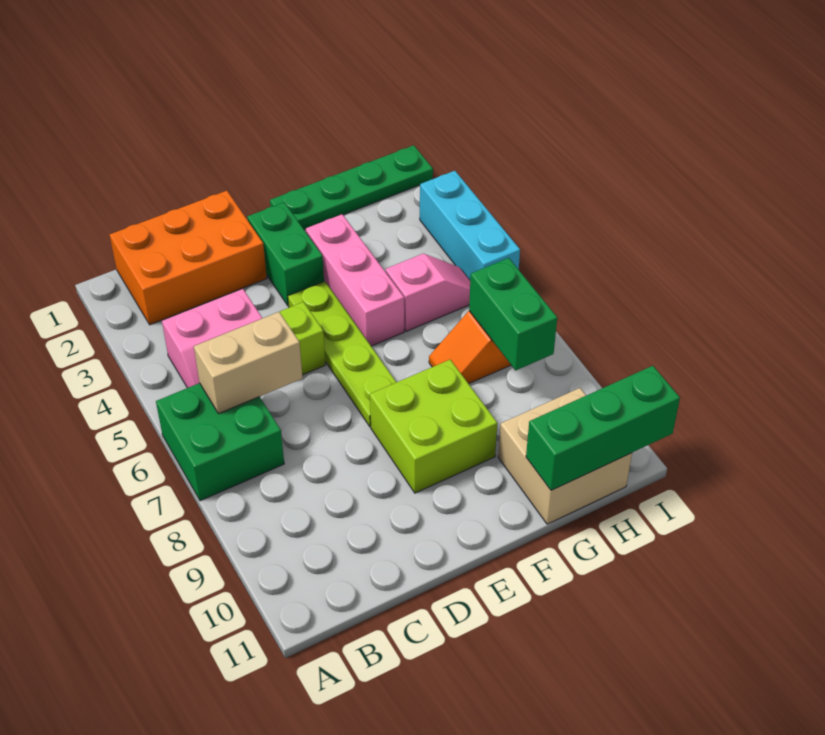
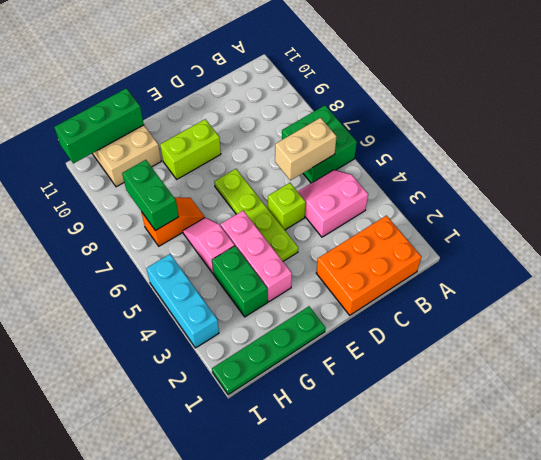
green 1x2 brick [247,202,324,305] -> green 1x2 brick moved to [212,246,268,317]
lime 2x2 brick [370,360,497,493] -> lime 1x2 brick [160,119,221,179]
pink 1x2 slope [386,254,470,331] -> pink 1x2 slope turned to [183,218,235,273]

